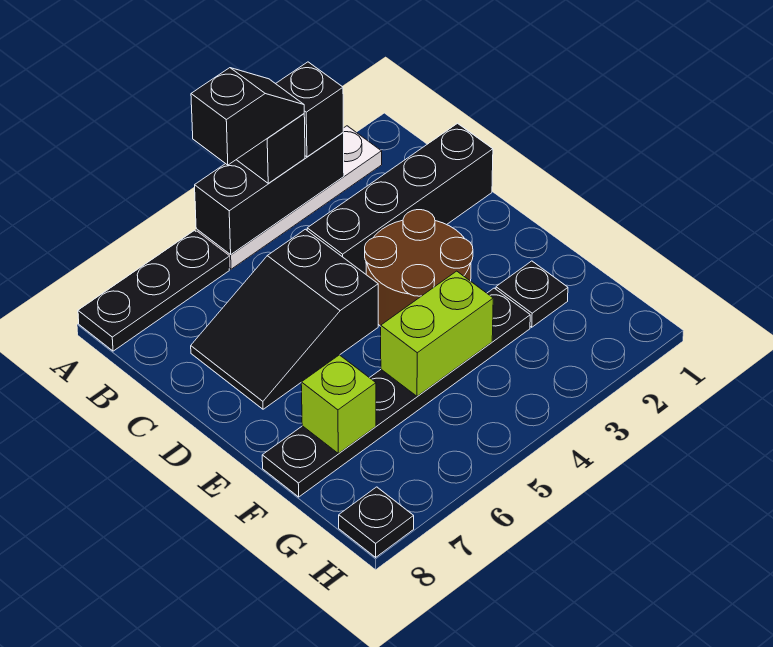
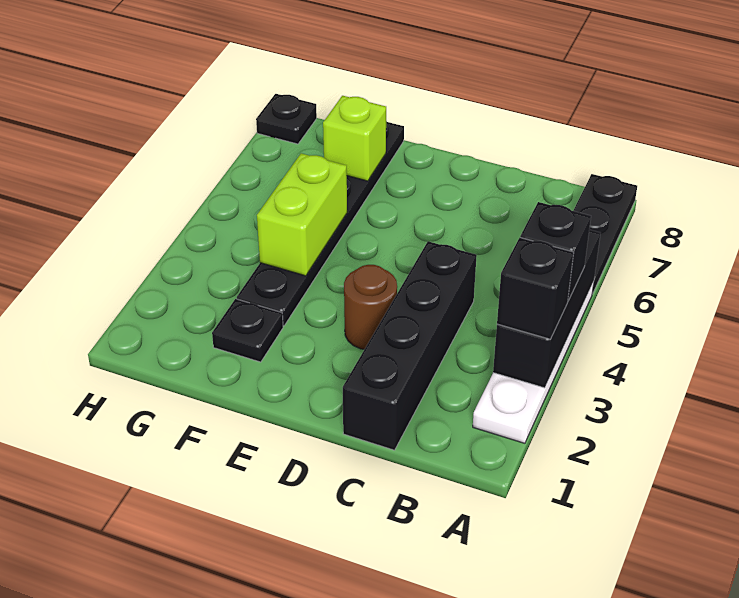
black 1x2 slope [191,68,304,165] -> none
black 2x3 slope [191,229,378,409] -> none
brown 2x2 round brick [365,210,473,326] -> brown 1x1 round brick [344,265,397,349]

